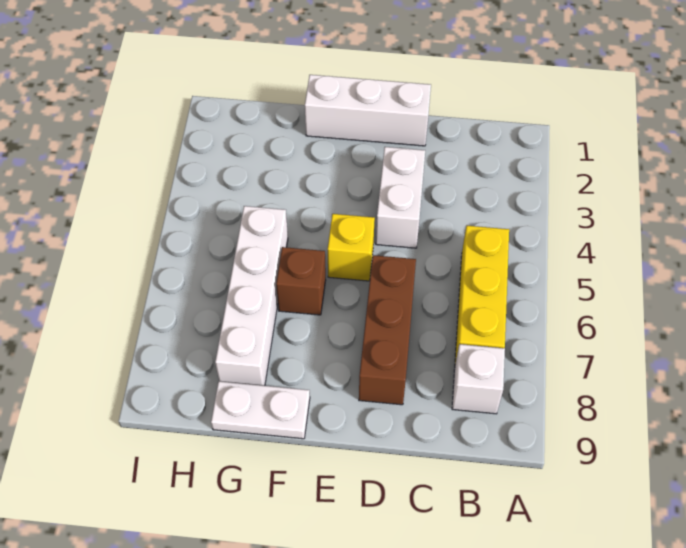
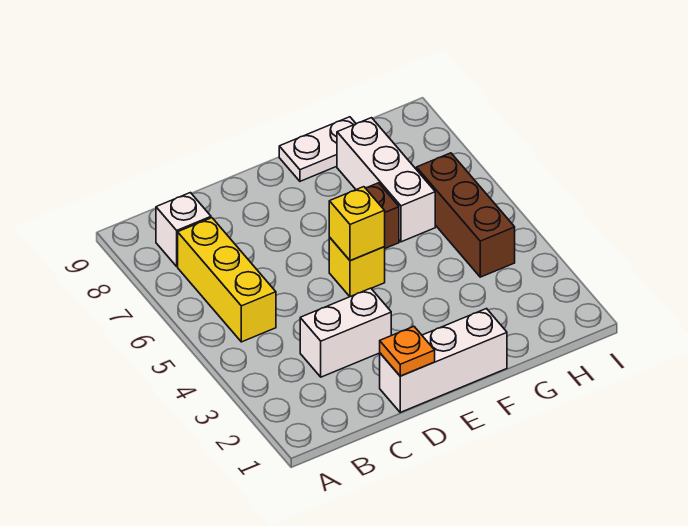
none -> orange 1x1 plate [380,327,435,376]
white 1x2 brick [376,147,425,248] -> white 1x2 brick turned to [300,288,391,377]
brown 1x3 brick [359,255,416,405] -> brown 1x3 brick moved to [416,153,515,277]
none -> yellow 1x1 brick [329,187,385,261]
white 1x4 brick [215,206,288,386] -> white 1x3 brick [337,118,435,242]

